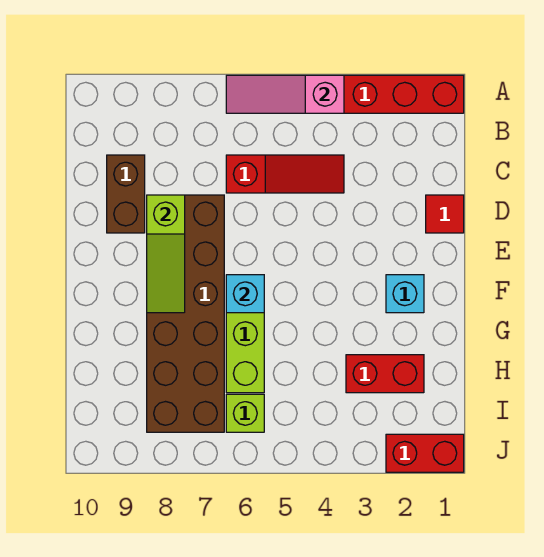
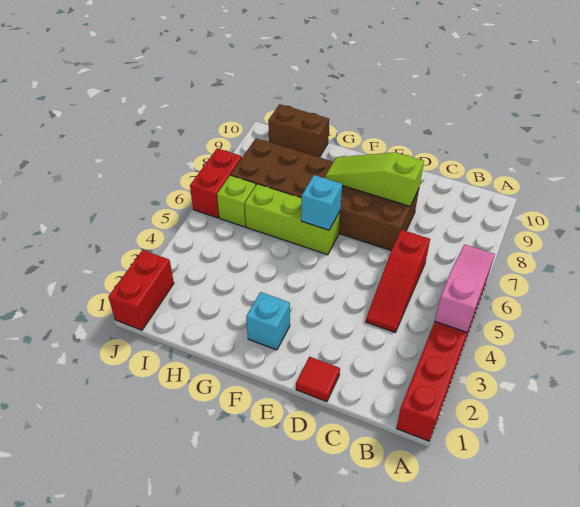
brown 1x2 brick [107,155,145,233] -> brown 1x2 brick moved to [268,104,329,157]
red 1x2 brick [346,355,424,393] -> red 1x2 brick moved to [190,148,242,218]

